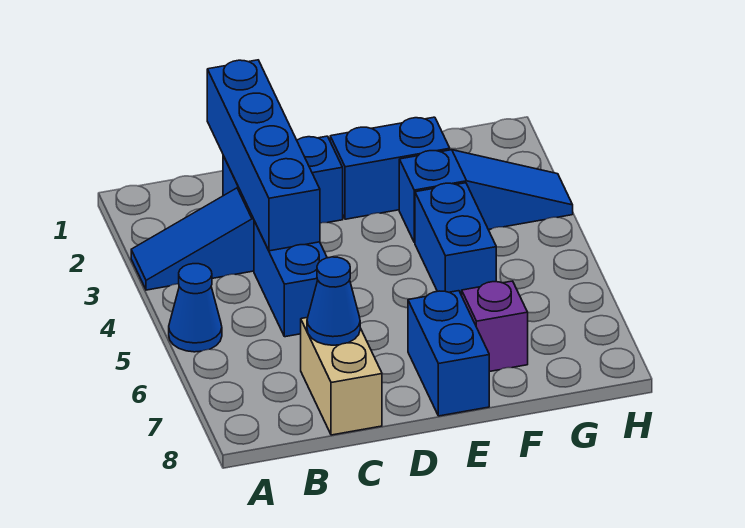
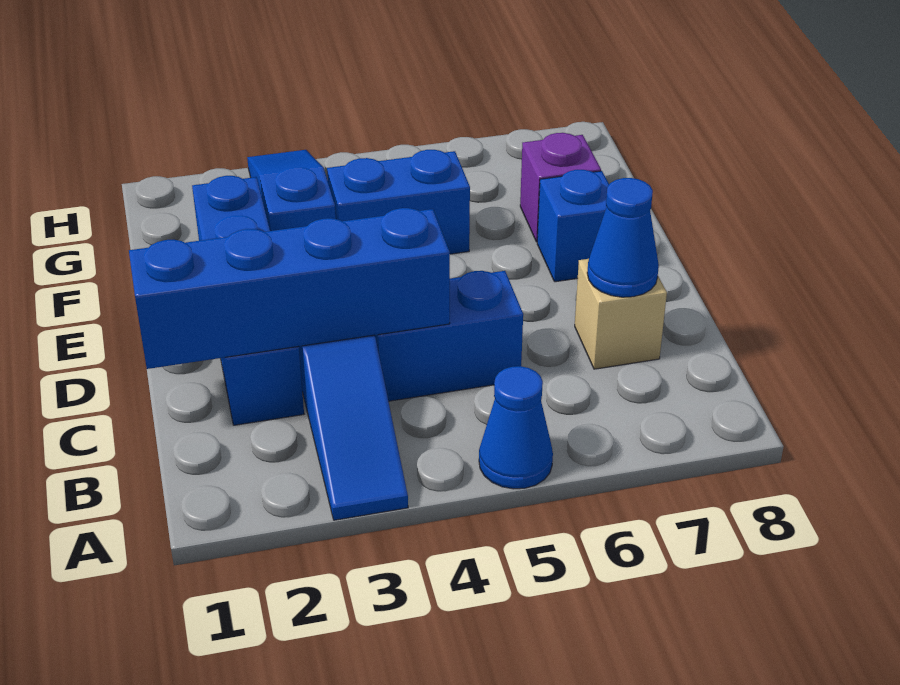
tan 1x2 brick [301,317,382,435] -> tan 1x1 brick [575,259,667,369]
blue 1x2 brick [408,291,489,416] -> blue 1x1 brick [537,170,609,282]

